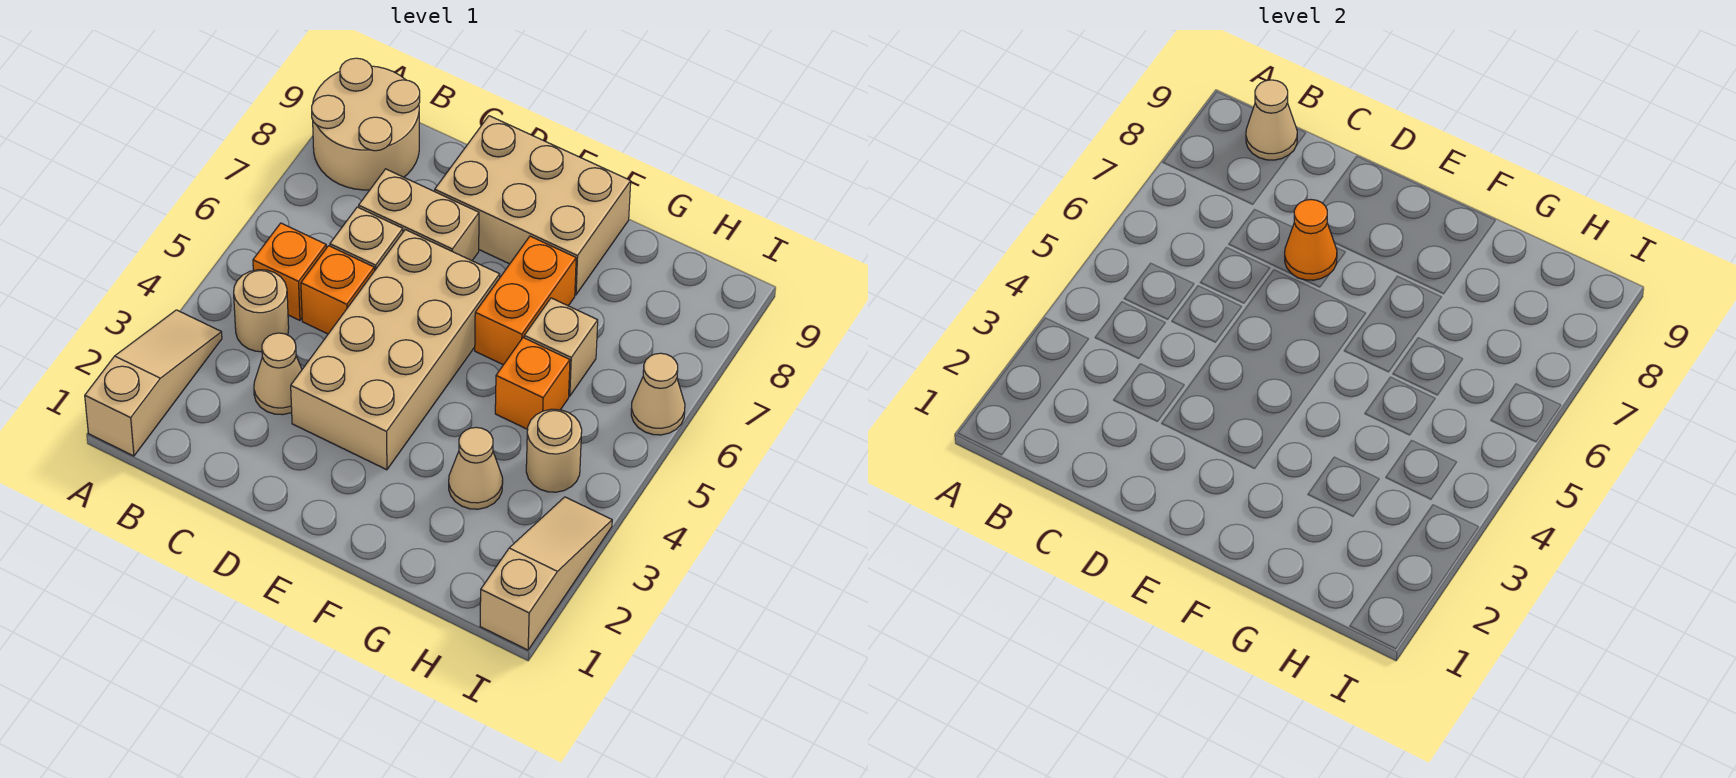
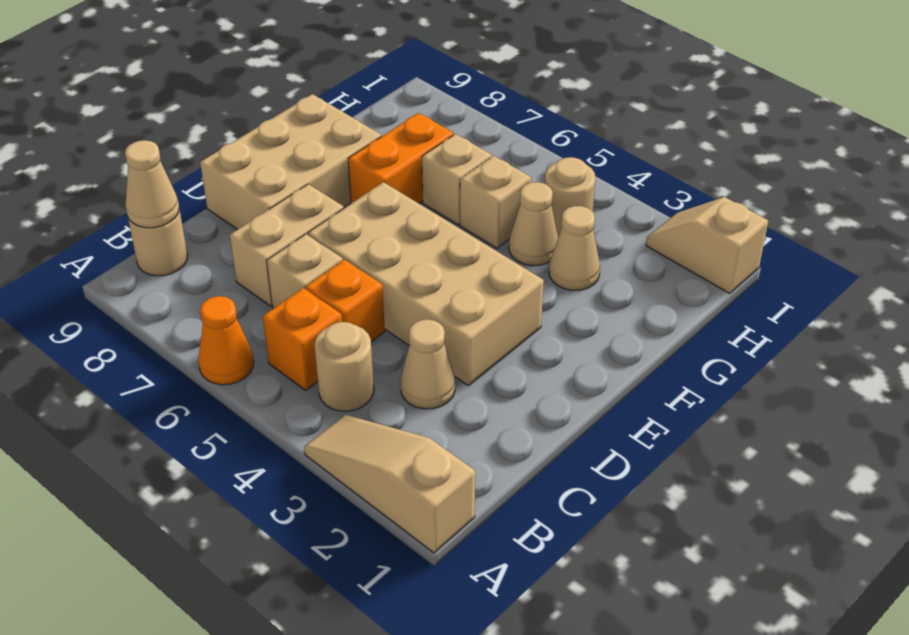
tan 2x2 round brick [312,58,420,190] -> tan 1x1 round brick [128,209,187,276]
orange 1x1 cone [1285,200,1337,280] -> orange 1x1 cone moved to [198,296,254,385]
orange 1x2 brick [475,236,576,365] -> orange 1x2 brick turned to [348,113,454,203]
orange 1x1 brick [495,338,570,429] -> tan 1x1 brick [460,156,531,248]
tan 1x3 slope [480,497,612,650] -> tan 1x2 slope [646,197,768,293]
tan 1x1 cone [631,353,685,435] -> tan 1x1 cone moved to [509,182,558,266]

